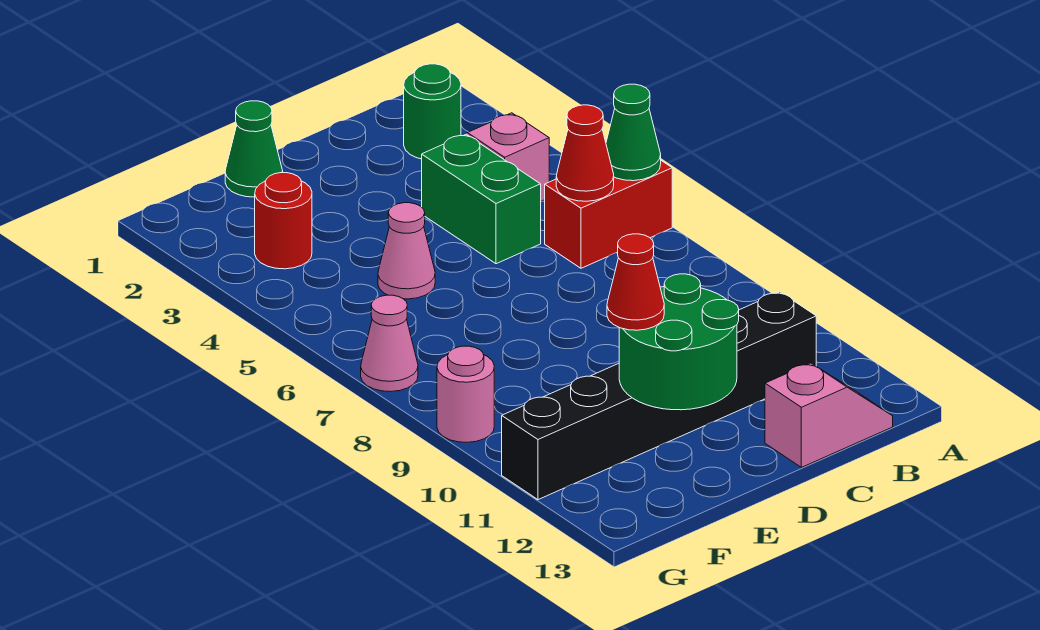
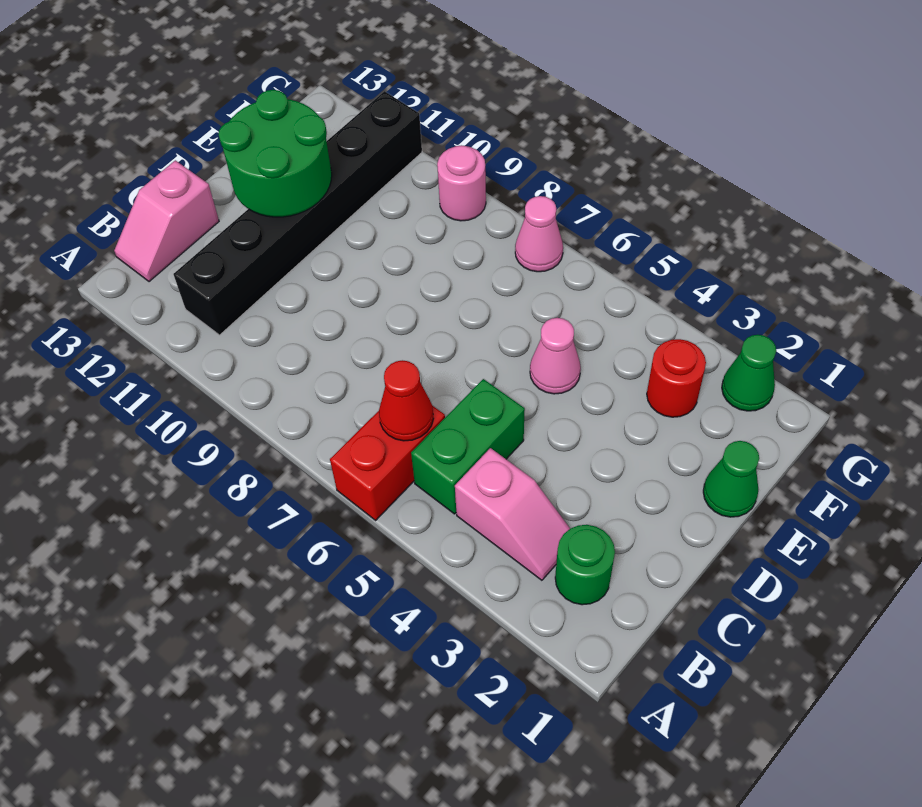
green 1x1 cone [606,84,661,181] -> green 1x1 cone moved to [722,335,776,411]
green 1x2 brick [422,134,541,264] -> green 1x2 brick turned to [411,379,525,514]
red 1x1 cone [607,234,664,330] -> none

